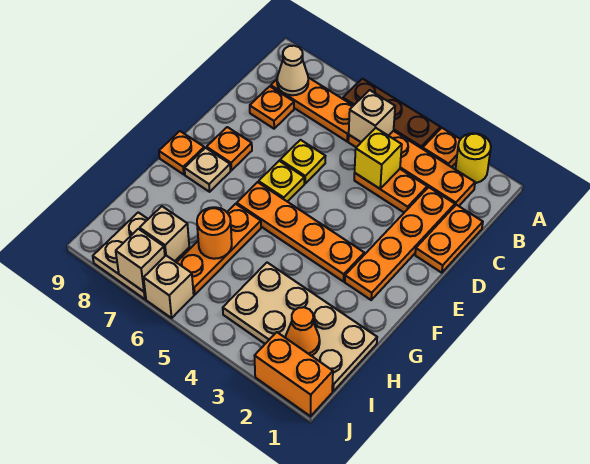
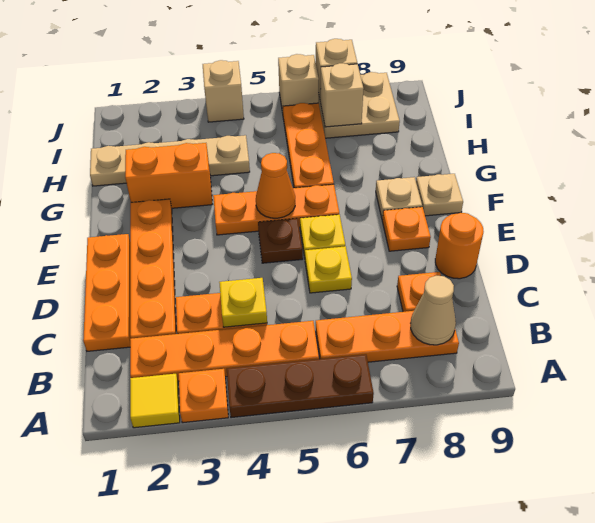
yellow 1x1 round brick [455,133,491,183] -> yellow 1x1 tile [130,374,180,428]
tan 1x1 brick [349,90,395,142] -> tan 1x1 brick moved to [203,60,244,122]
orange 1x2 plate [415,205,483,273] -> orange 1x3 plate [83,234,131,351]
yellow 1x1 brick [355,128,402,189] -> yellow 1x1 plate [219,278,267,327]
none -> brown 1x1 plate [258,218,303,263]
orange 1x4 plate [237,182,364,281] -> orange 1x3 plate [213,184,339,235]
orange 1x1 plate [159,131,204,174] -> tan 1x1 plate [416,174,463,216]
tan 2x4 plate [223,263,377,391] -> tan 1x4 plate [90,135,250,186]
orange 1x1 round brick [197,207,232,259] -> orange 1x1 round brick moved to [435,213,484,279]
orange 1x1 cone [285,307,320,356] -> orange 1x1 cone moved to [256,153,295,218]
orange 1x2 brick [255,332,333,416] -> orange 1x2 brick moved to [125,143,212,208]

